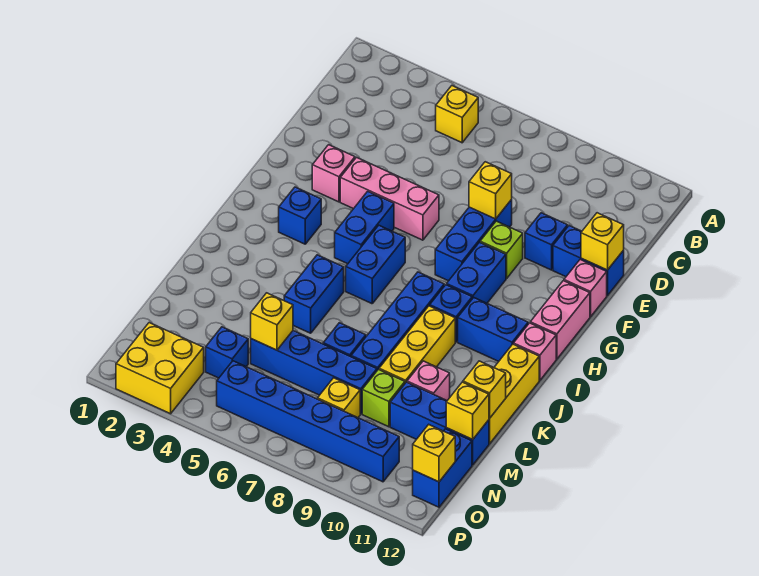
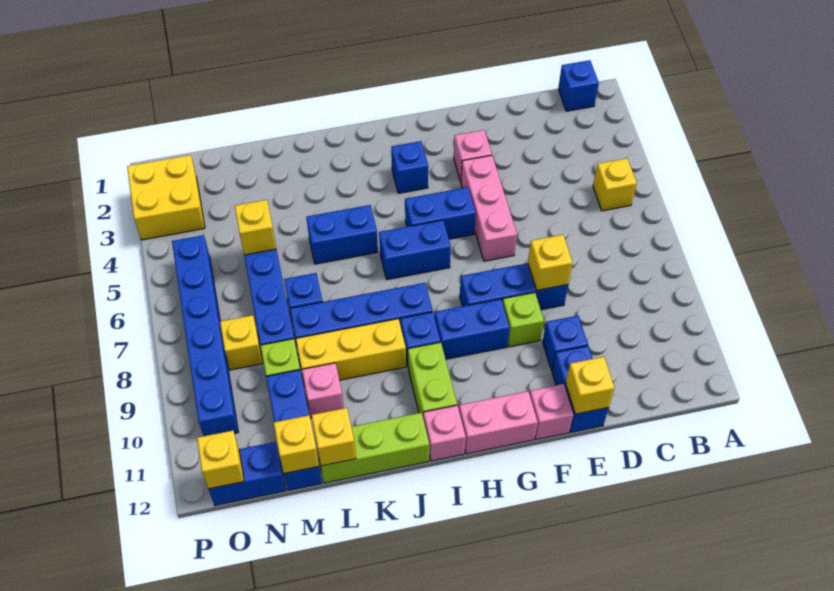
blue 1x2 brick [458,298,528,361] -> lime 1x2 brick [408,342,457,416]
yellow 1x3 brick [489,344,539,444] -> lime 1x3 brick [316,413,429,483]
blue 1x1 brick [206,327,248,378] -> blue 1x1 brick moved to [558,60,599,111]

